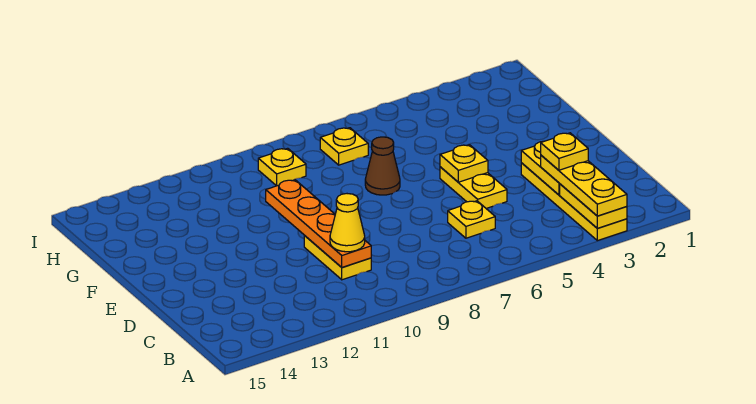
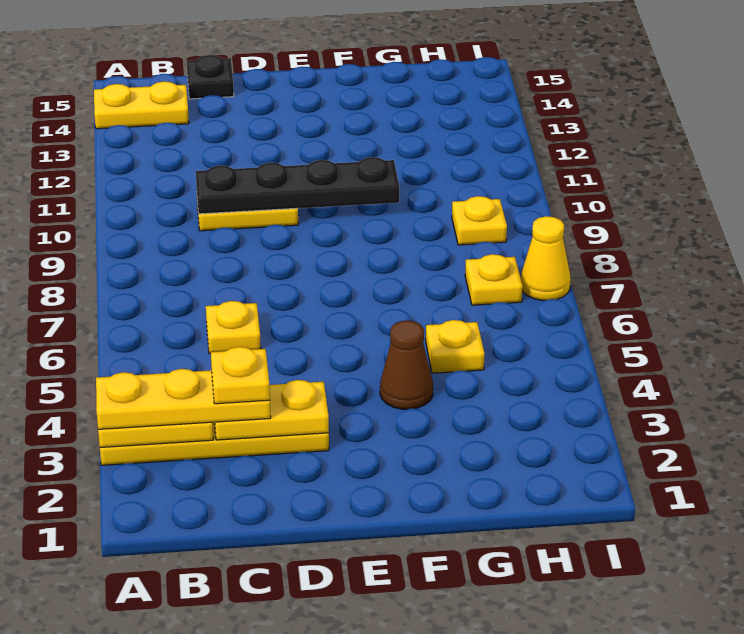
orange 1x4 plate [266,180,371,267] -> black 1x4 plate [196,157,399,214]
yellow 1x1 cone [330,194,365,252] -> yellow 1x1 cone moved to [521,216,571,300]
none -> black 1x1 plate [187,55,234,99]
yellow 1x2 plate [440,167,507,208] -> yellow 1x2 plate moved to [94,81,189,129]
yellow 1x1 plate [440,145,488,182] -> yellow 1x1 plate moved to [426,320,485,373]
brown 1x1 cone [365,137,400,195] -> brown 1x1 cone moved to [380,320,433,409]

